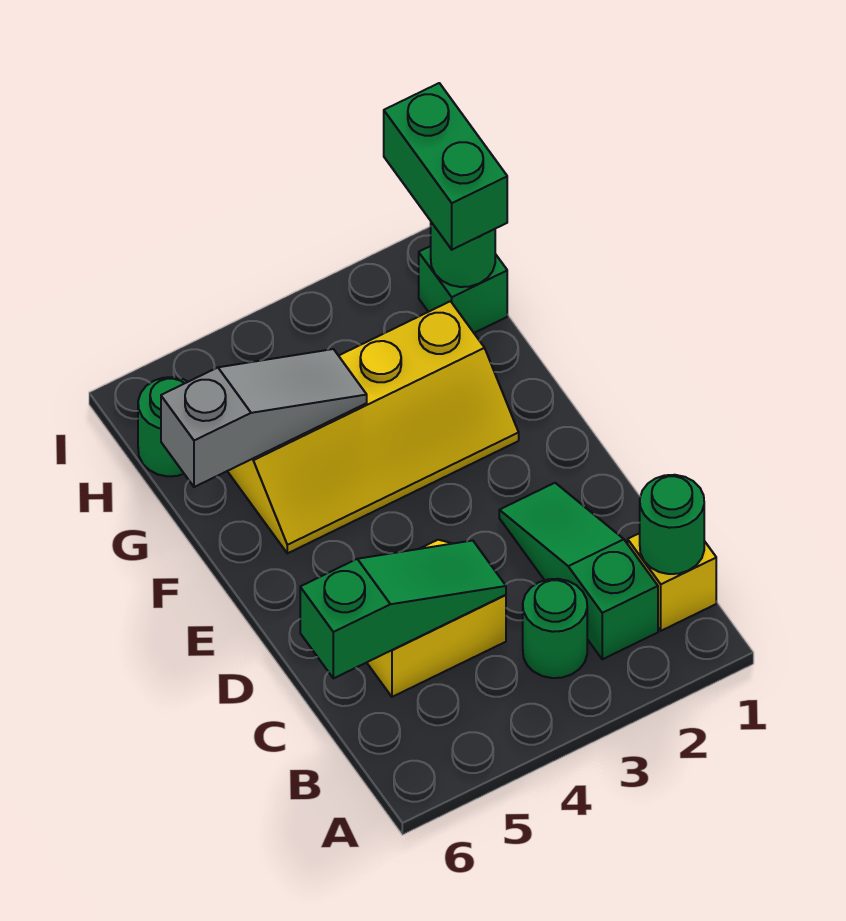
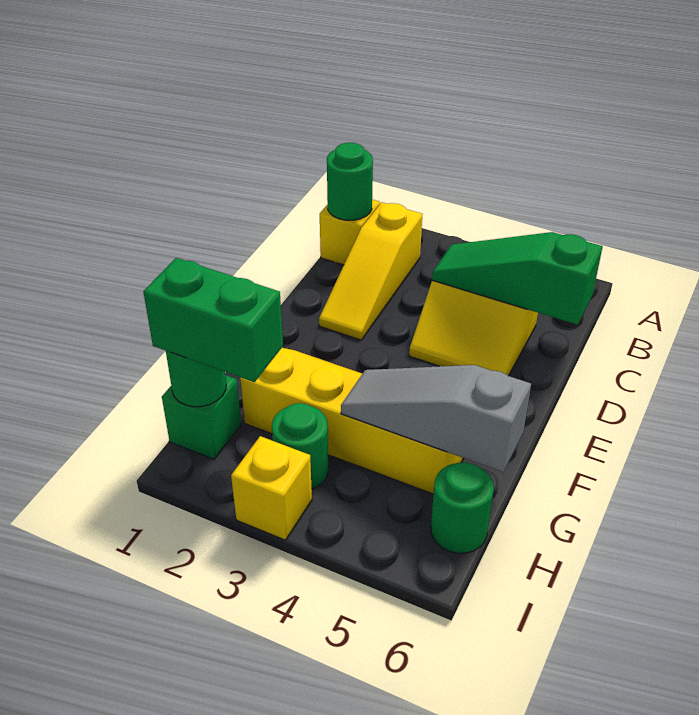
green 1x3 slope [499,483,658,659] -> yellow 1x3 slope [319,202,422,340]
green 1x1 round brick [523,579,587,678] -> green 1x1 round brick moved to [272,403,328,489]
green 1x2 brick [384,83,507,250] -> green 1x2 brick turned to [143,258,283,382]
none -> yellow 1x1 brick [231,436,312,540]

